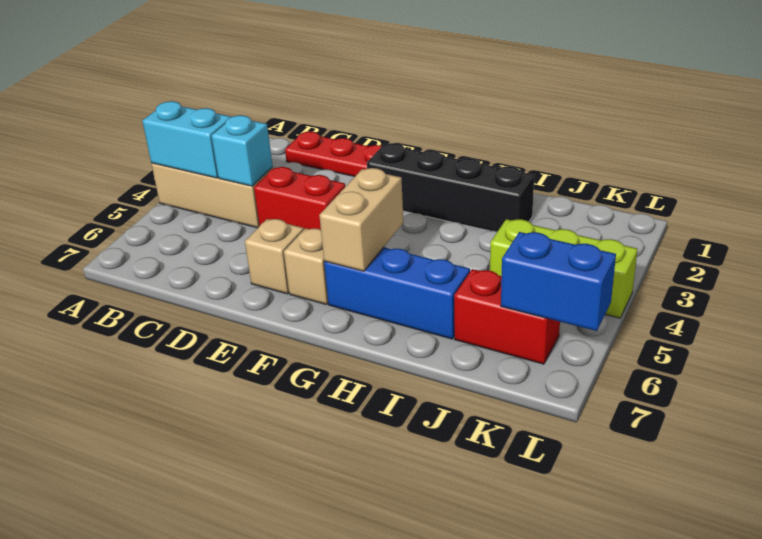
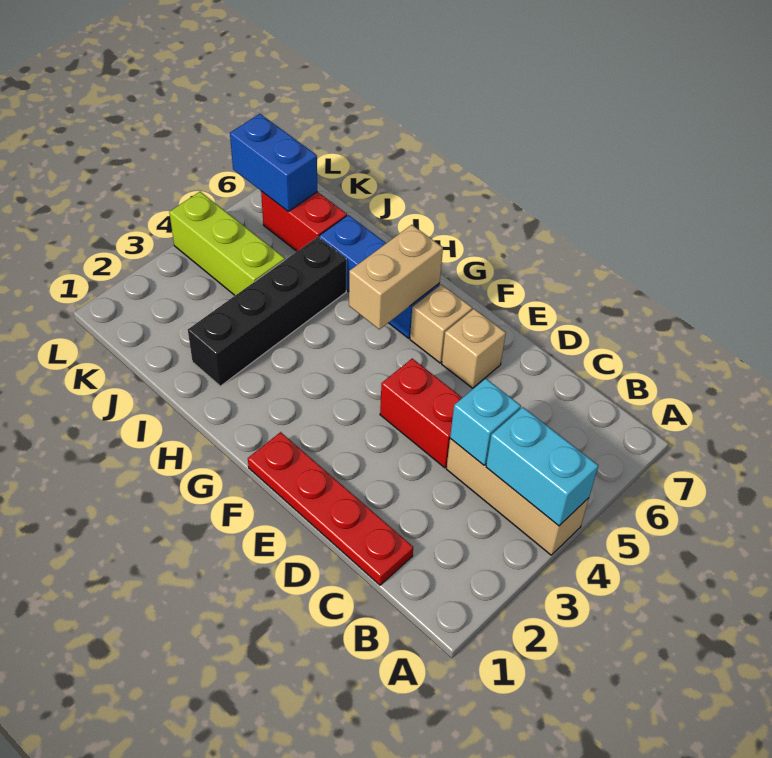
black 1x4 brick [367,143,534,231] -> black 1x4 brick turned to [188,237,346,386]

